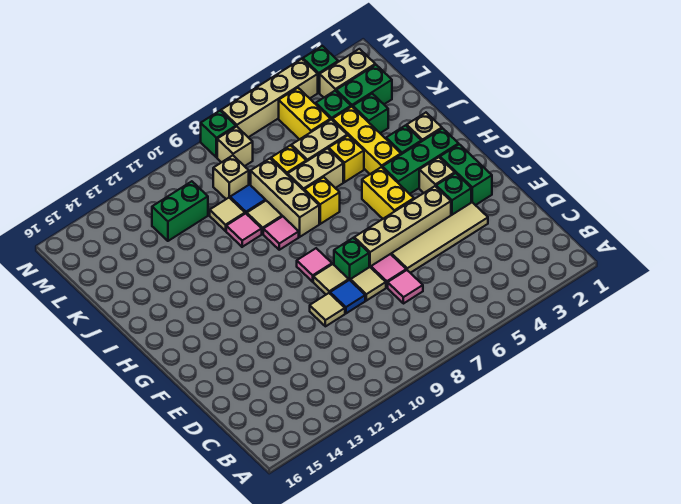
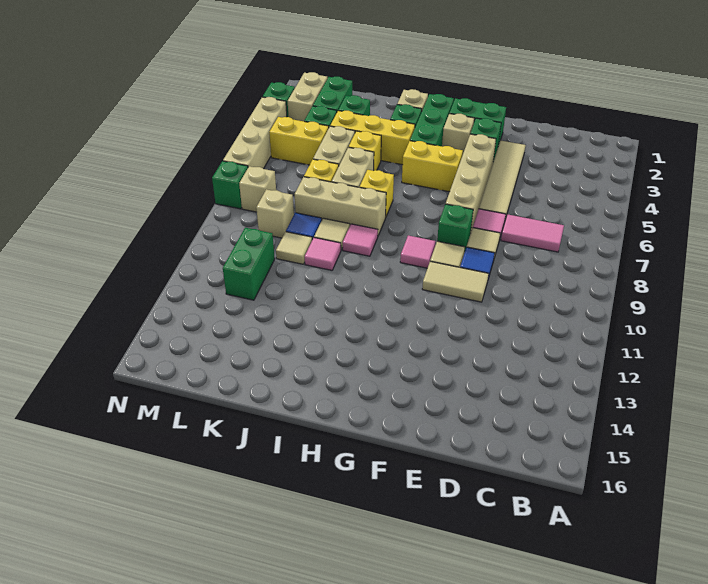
pink 1x1 tile [388,270,423,304] -> pink 1x2 tile [501,214,564,252]
tan 1x1 tile [310,293,345,326] -> tan 1x2 tile [422,261,489,302]

